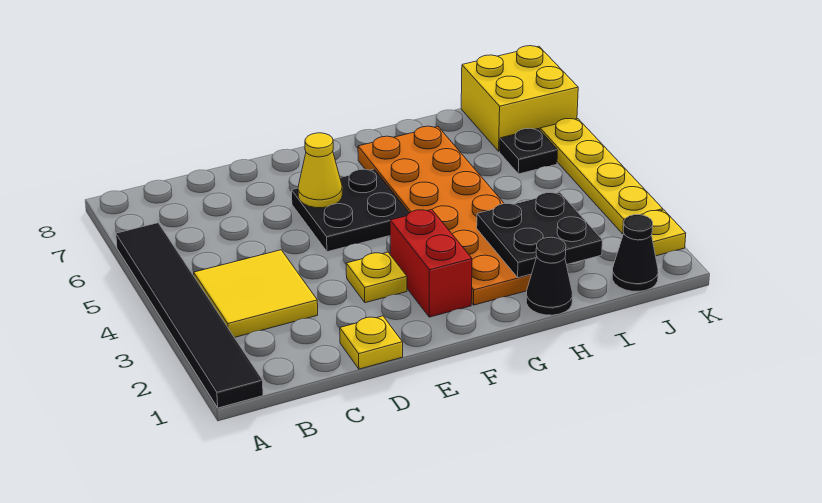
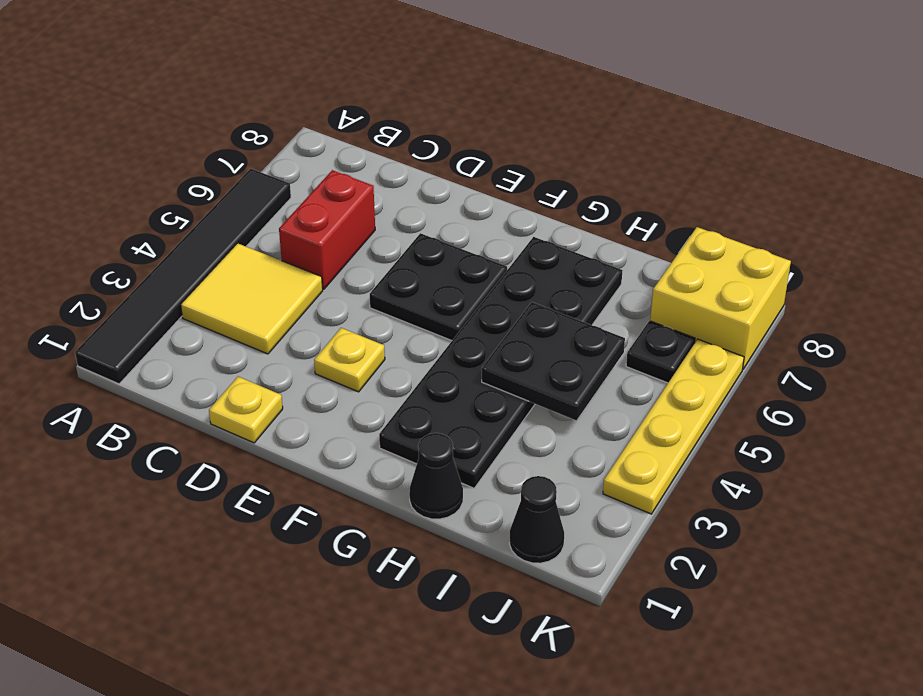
yellow 1x1 cone [298,133,342,208] -> none
red 1x2 brick [390,209,472,317] -> red 1x2 brick moved to [279,170,375,289]
orange 2x6 plate [358,126,531,305] -> black 2x6 plate [379,237,623,488]
black 2x2 plate [477,192,602,278] -> black 2x2 plate moved to [482,302,625,420]
yellow 1x1 plate [643,210,686,256] -> none

